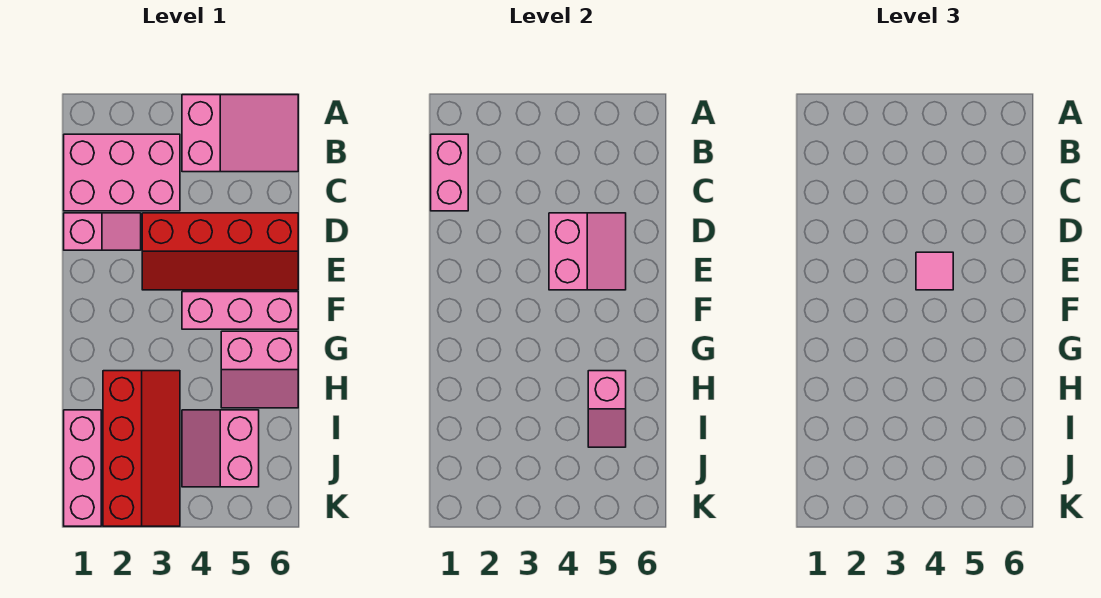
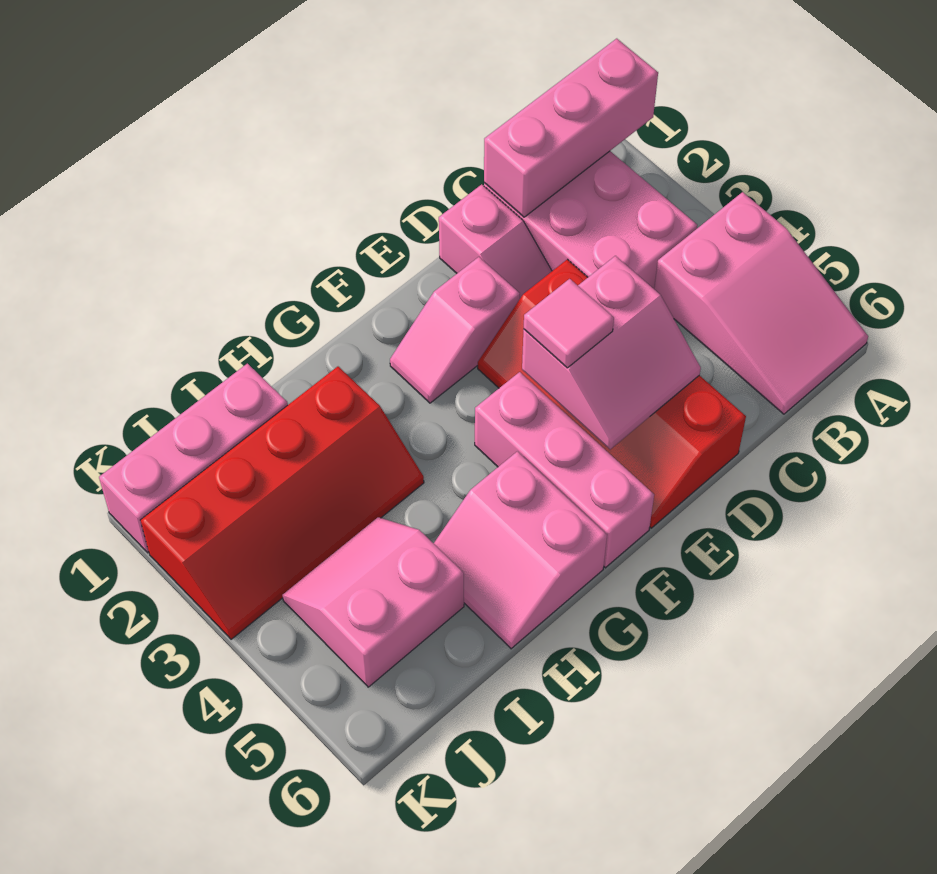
pink 1x2 brick [431,134,468,211] -> pink 1x3 brick [484,39,658,217]
pink 1x2 slope [588,371,626,447] -> pink 1x2 slope moved to [390,257,520,403]

